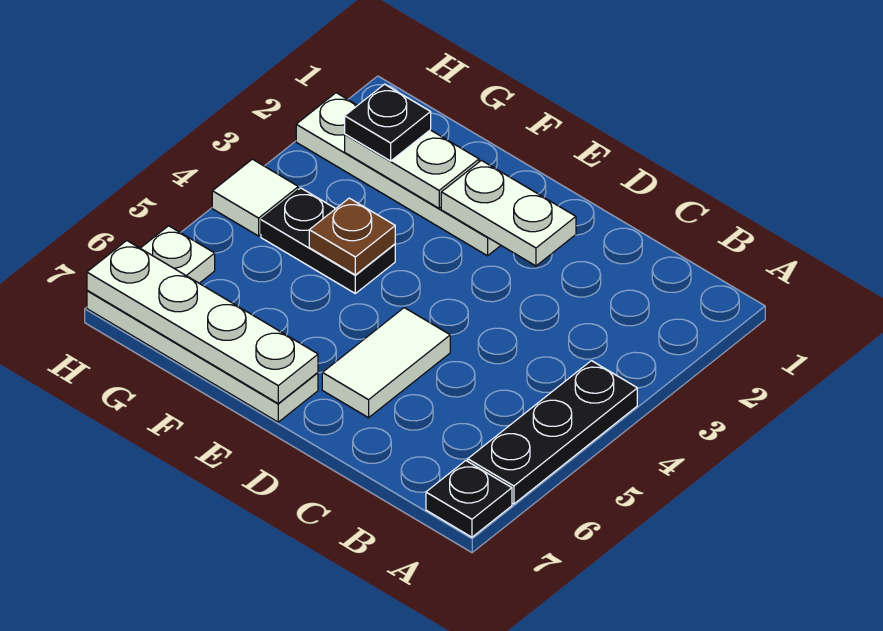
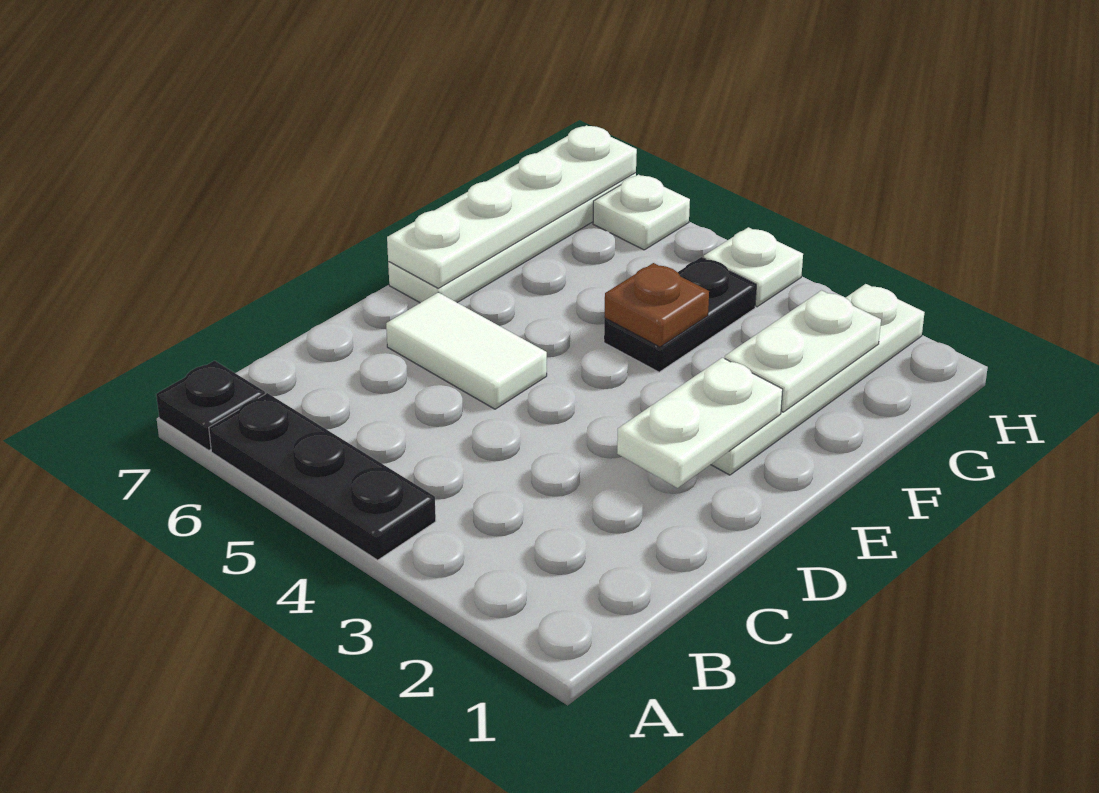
black 1x1 plate [345,84,431,161] -> none
white 1x1 tile [212,159,298,236] -> white 1x1 plate [704,227,803,307]

